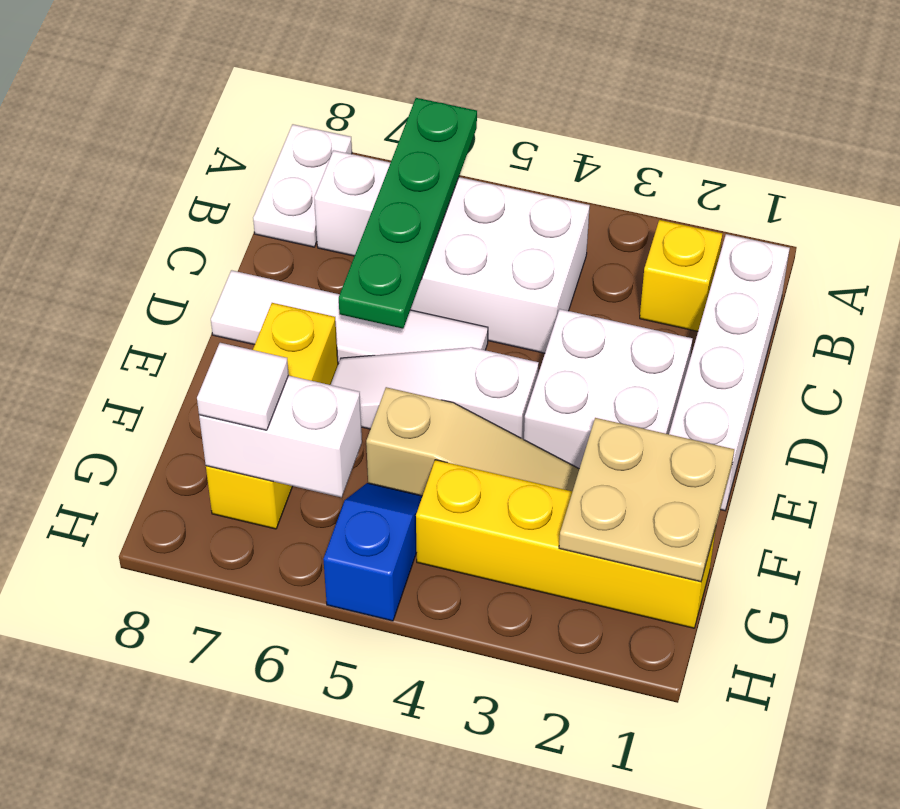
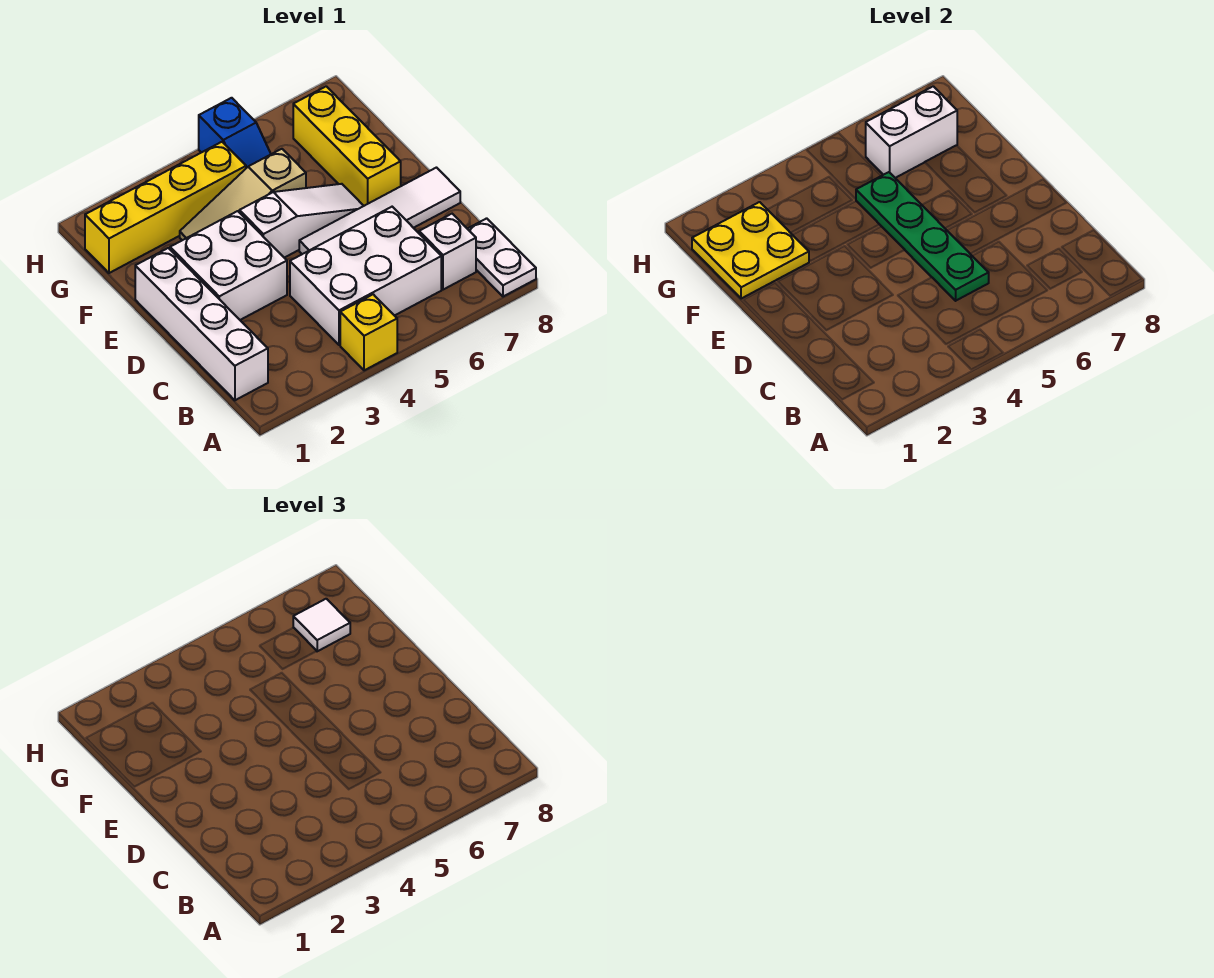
green 1x4 plate [339,98,477,329] -> green 1x4 plate moved to [856,172,989,301]
yellow 1x1 brick [640,220,722,331] -> yellow 1x1 brick moved to [340,294,397,370]
tan 2x2 plate [559,418,734,582] -> yellow 2x2 plate [692,202,809,299]

